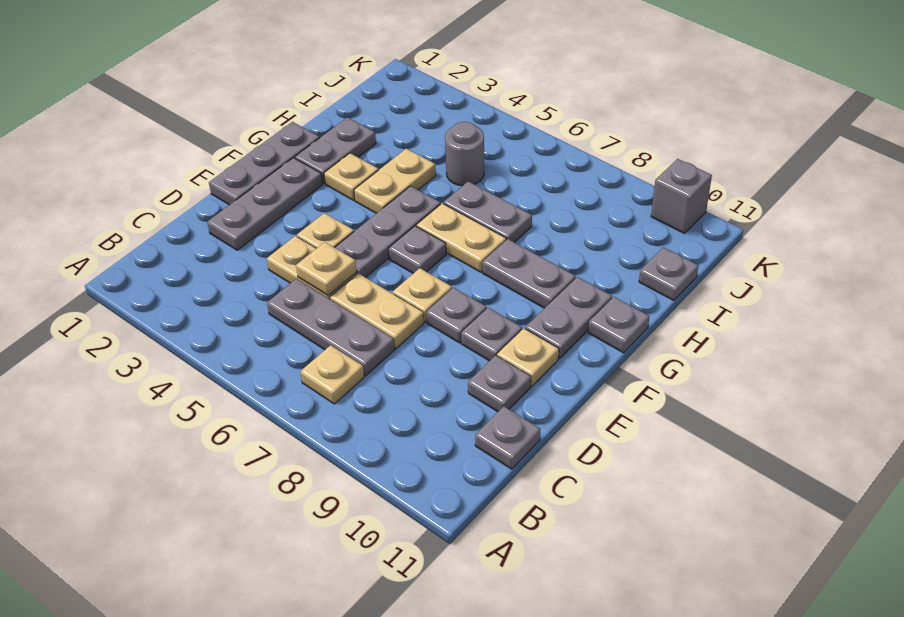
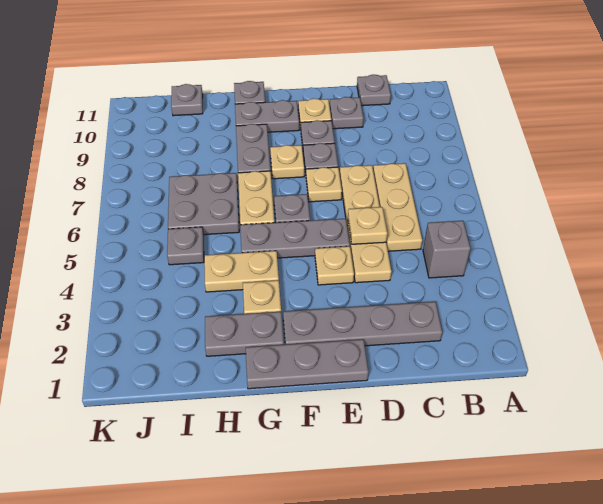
tan 1x1 plate [300,345,364,404] -> tan 1x1 plate moved to [270,145,304,179]
grey 1x3 plate [267,279,395,376] -> tan 1x3 plate [373,163,422,251]
grey 1x3 plate [207,158,323,250] -> grey 1x4 plate [283,302,442,346]
grey 1x2 plate [443,181,532,242] -> grey 2x2 plate [168,173,239,235]
grey 1x1 round brick [445,122,484,186] -> grey 1x1 plate [167,227,204,265]
grey 1x1 brick [651,159,712,233] -> grey 1x1 brick moved to [423,221,470,278]

